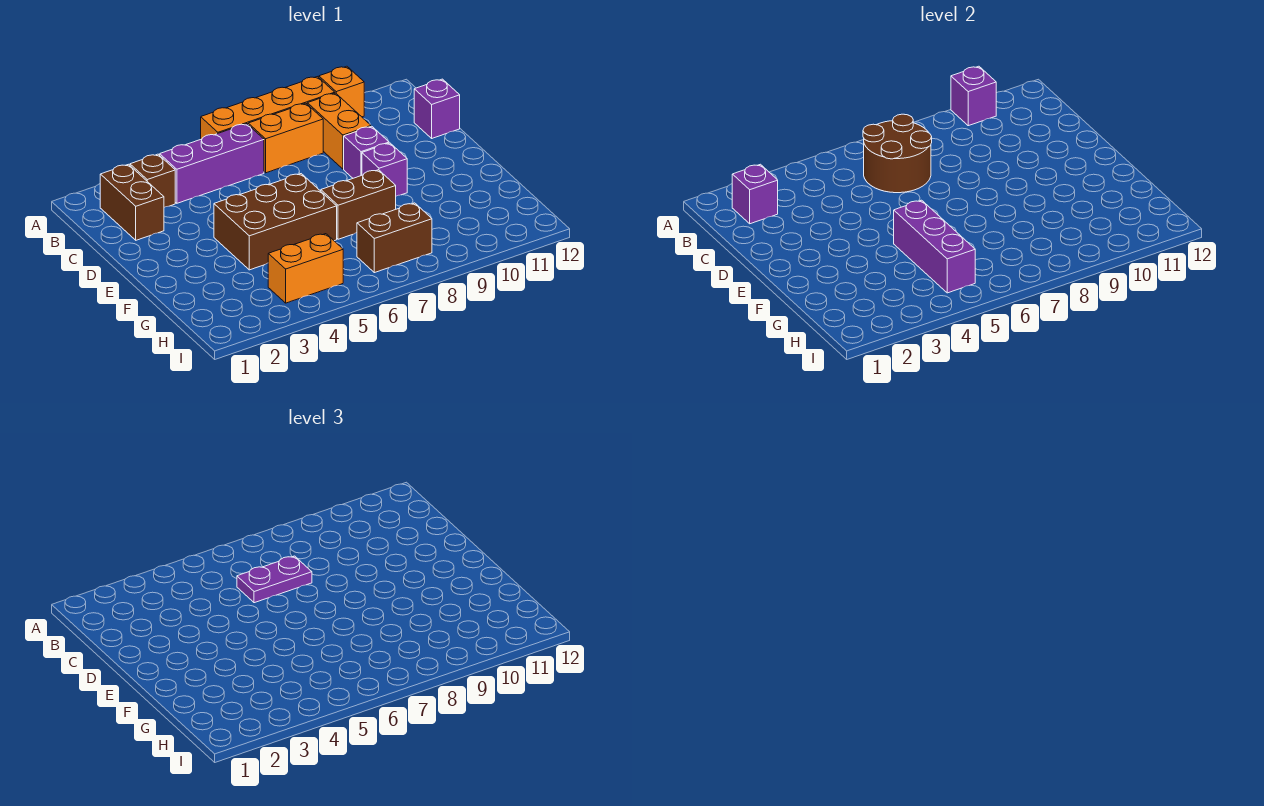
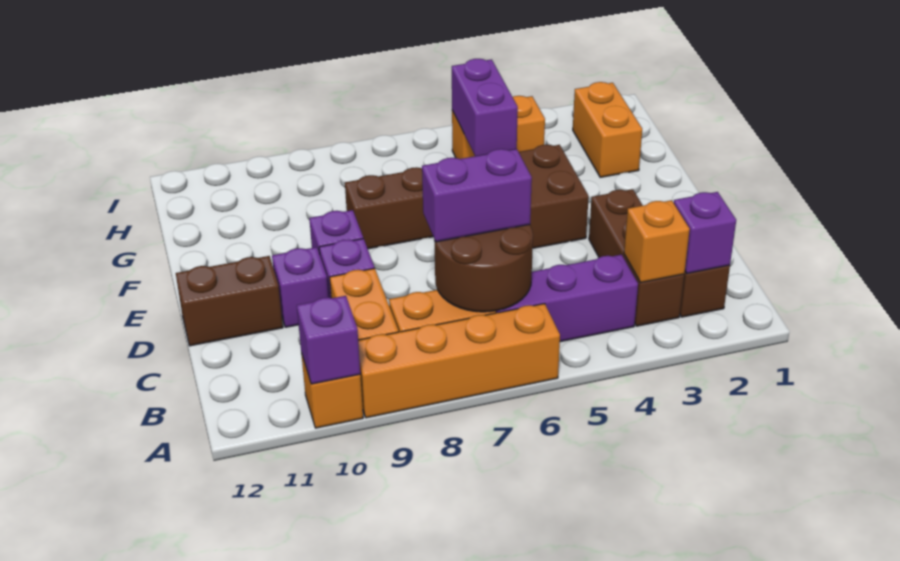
brown 1x1 brick [130,154,175,207] -> brown 1x3 brick [589,189,684,326]
none -> orange 1x1 brick [624,200,690,282]
purple 1x2 plate [237,556,312,603] -> purple 1x2 brick [422,149,532,242]
purple 1x1 brick [414,79,460,138] -> purple 1x1 brick moved to [272,247,328,327]
purple 1x3 brick [894,200,975,293] -> purple 1x2 brick [452,59,518,156]
none -> orange 1x2 brick [573,82,642,177]
brown 1x2 brick [357,203,432,273] -> brown 1x2 brick moved to [176,256,283,346]

